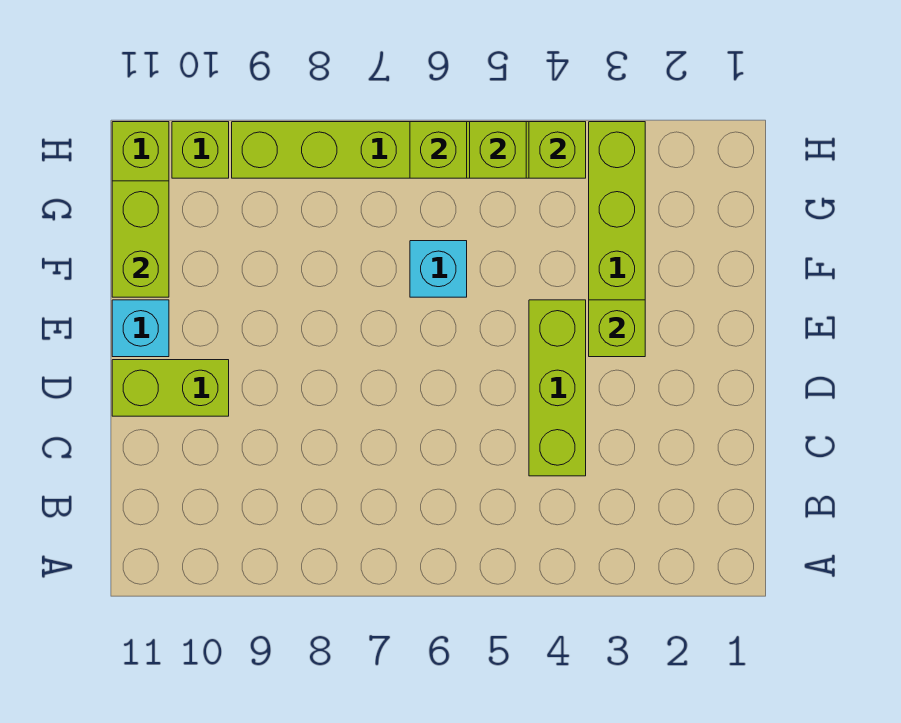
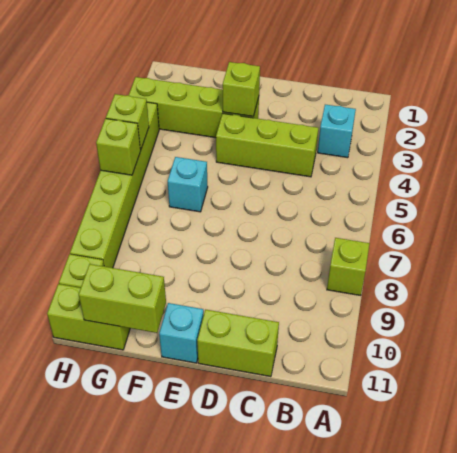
none -> cyan 1x1 brick [318,105,356,158]
lime 1x2 brick [112,360,229,416] -> lime 1x2 brick turned to [197,310,279,377]
lime 1x1 brick [529,122,586,178] -> lime 1x1 brick moved to [327,238,370,295]

